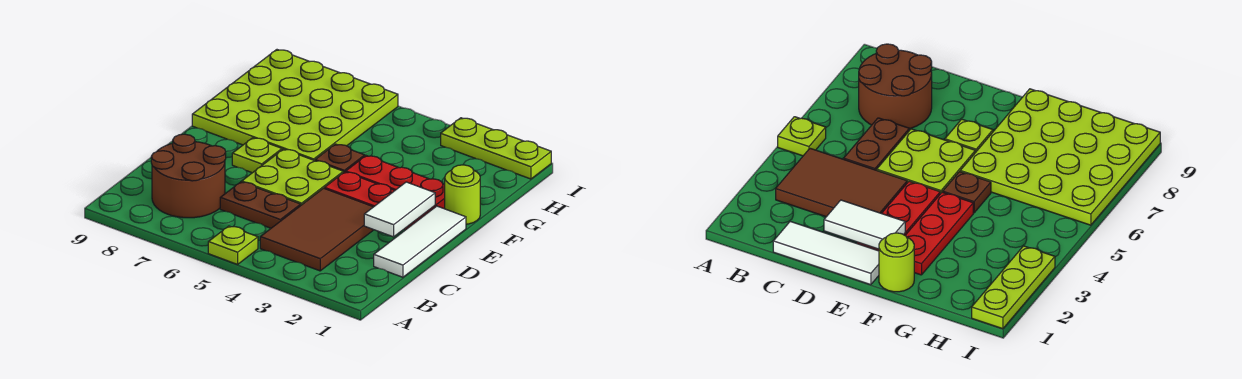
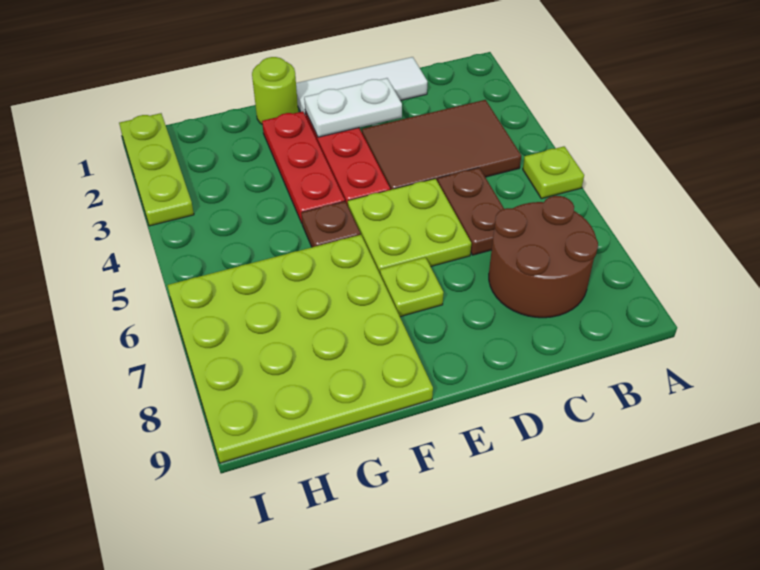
white 1x2 tile [364,182,435,237] -> white 1x2 plate [304,78,402,137]

